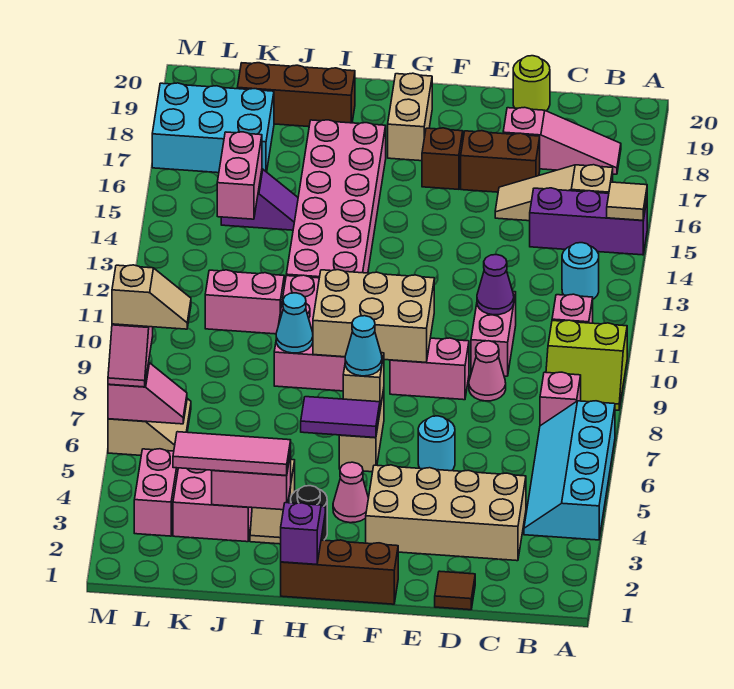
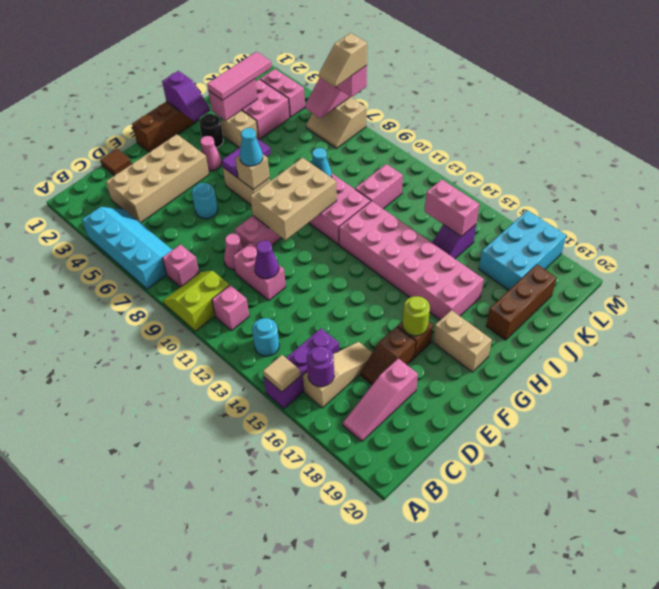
none -> purple 1x1 round brick [307,346,334,387]
brown 1x2 brick [461,131,540,192] -> brown 1x2 slope [361,327,415,385]
lime 1x1 round brick [513,56,550,111] -> lime 1x1 round brick moved to [403,296,430,336]

